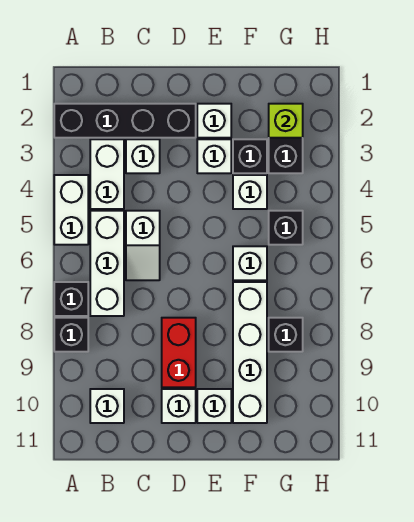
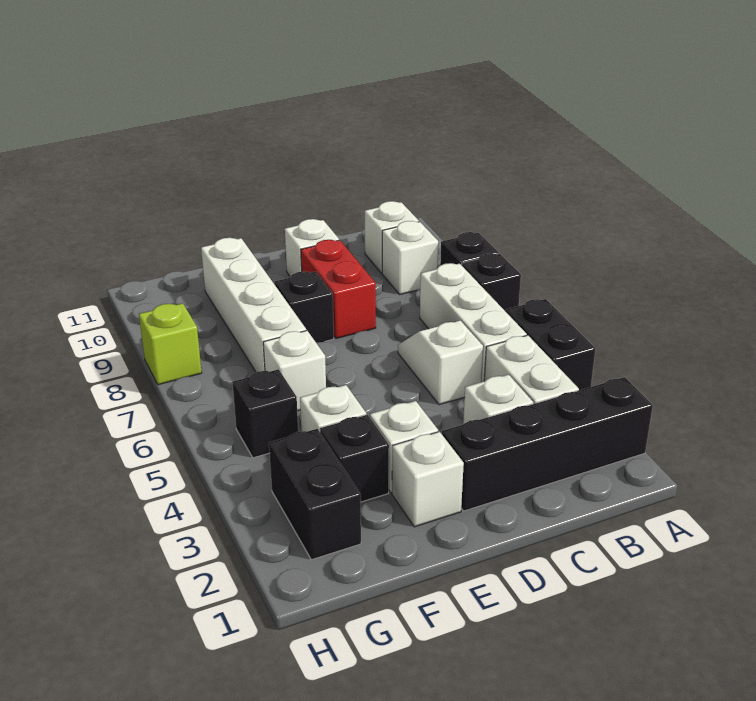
white 1x2 brick [54,175,88,245] -> black 1x2 brick [506,299,596,390]
white 1x1 brick [197,389,231,423] -> white 1x1 brick moved to [382,221,438,294]
lime 1x1 brick [269,104,303,138] -> lime 1x1 brick moved to [139,303,202,385]
black 1x1 brick [269,318,303,352] -> black 1x1 brick moved to [275,271,334,343]

